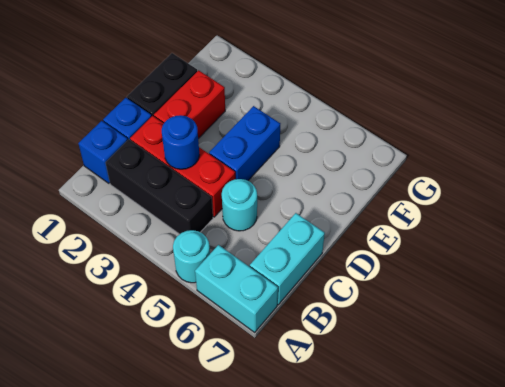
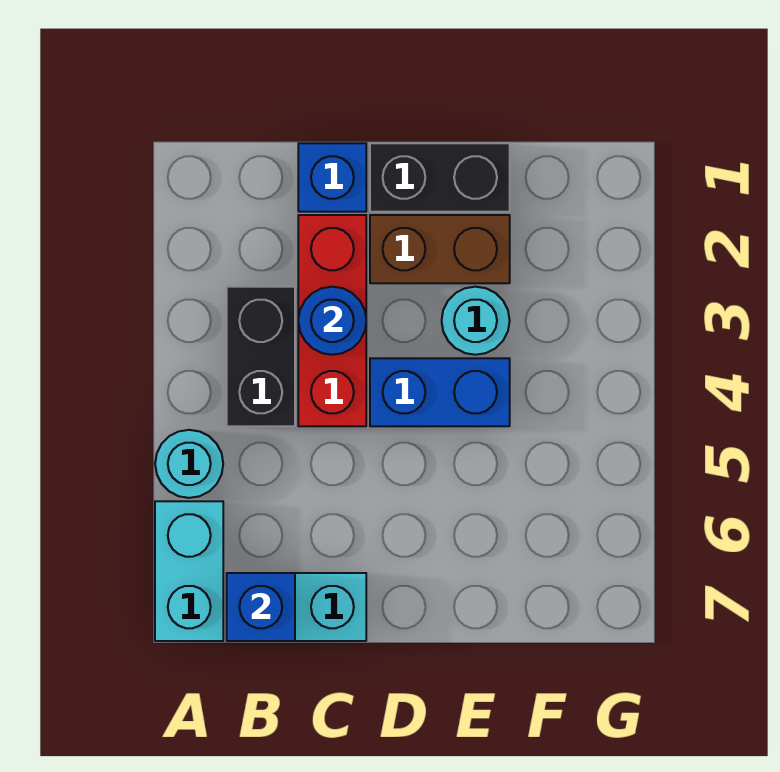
blue 1x1 brick [78,121,128,183] -> blue 1x1 brick moved to [227,573,295,641]
black 1x3 brick [106,139,213,234] -> black 1x2 brick [227,287,295,426]
cyan 1x1 round brick [222,179,257,231] -> cyan 1x1 round brick moved to [442,287,510,355]
red 1x2 brick [154,70,225,139] -> brown 1x2 brick [370,215,510,283]

